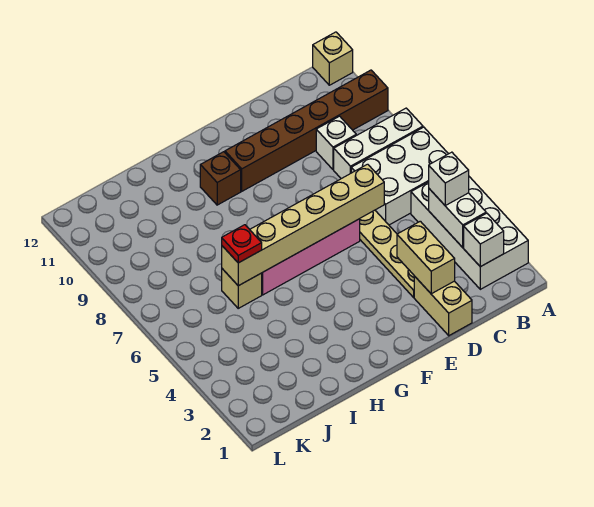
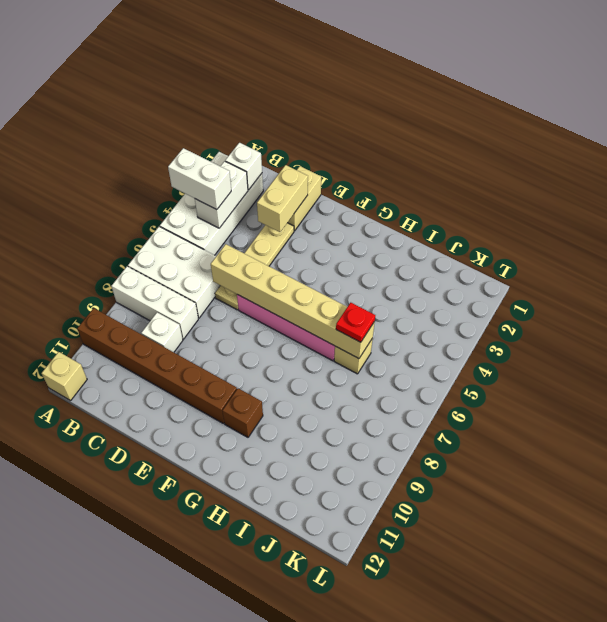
white 1x1 brick [429,152,469,205] -> white 1x2 brick [168,148,231,210]

